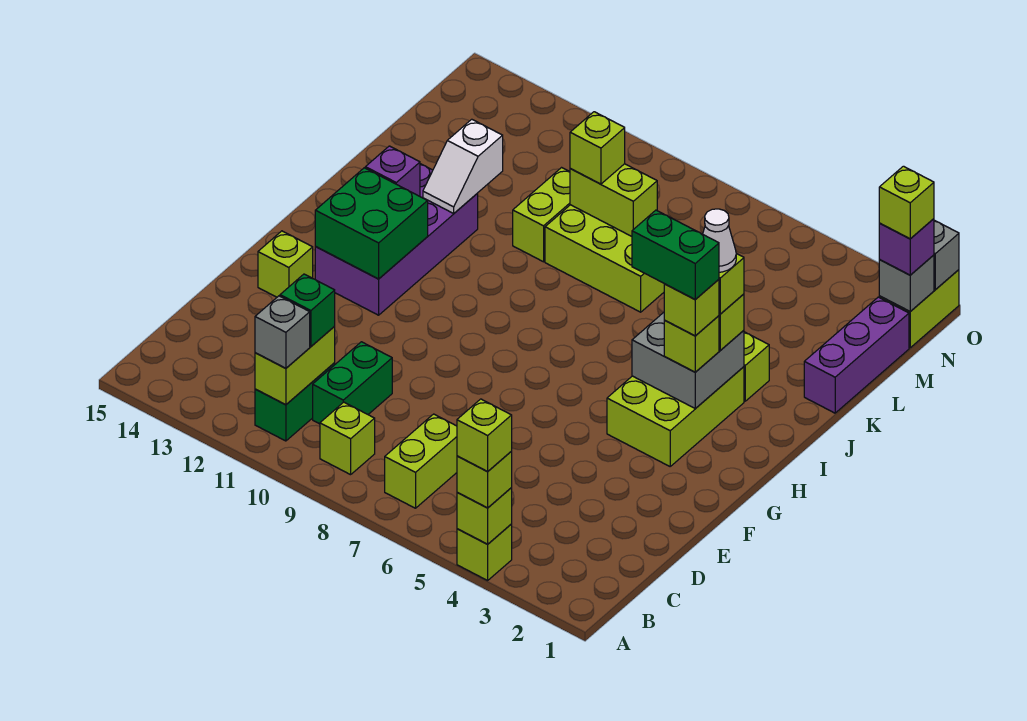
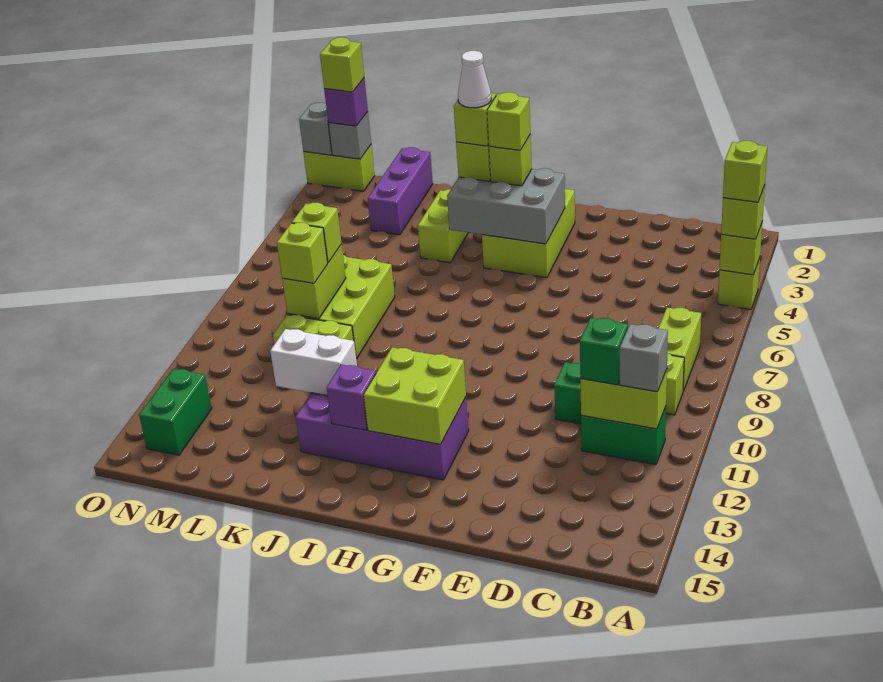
lime 1x2 brick [385,414,457,508] -> lime 1x2 brick turned to [658,308,701,391]
lime 1x1 brick [258,231,313,297] -> lime 1x1 brick moved to [292,203,342,262]
lime 2x3 brick [607,367,744,466] -> lime 2x3 brick turned to [482,189,575,278]
green 2x2 brick [315,168,428,279] -> lime 2x2 brick [364,347,466,444]
grey 2x2 brick [632,313,744,409] -> grey 2x3 brick [447,168,565,244]
green 1x2 brick [632,210,719,299] -> green 1x2 brick moved to [139,369,212,455]
white 1x2 slope [423,119,503,213] -> white 1x2 brick [270,329,357,395]
purple 1x3 brick [804,297,909,413] -> purple 1x3 brick turned to [368,147,433,235]

